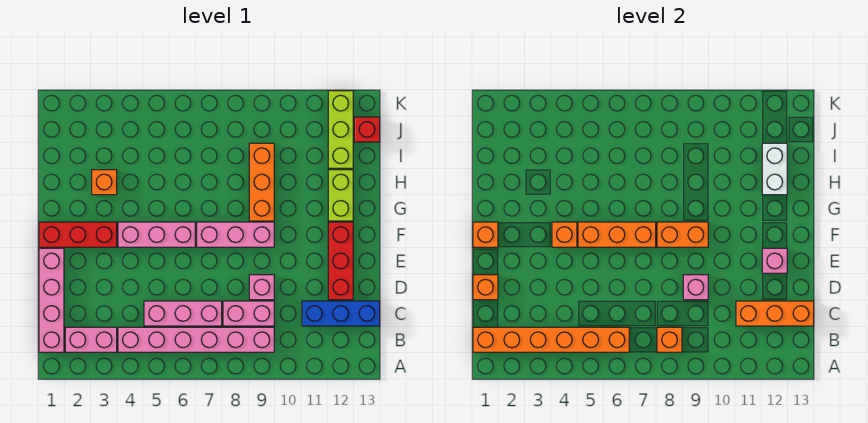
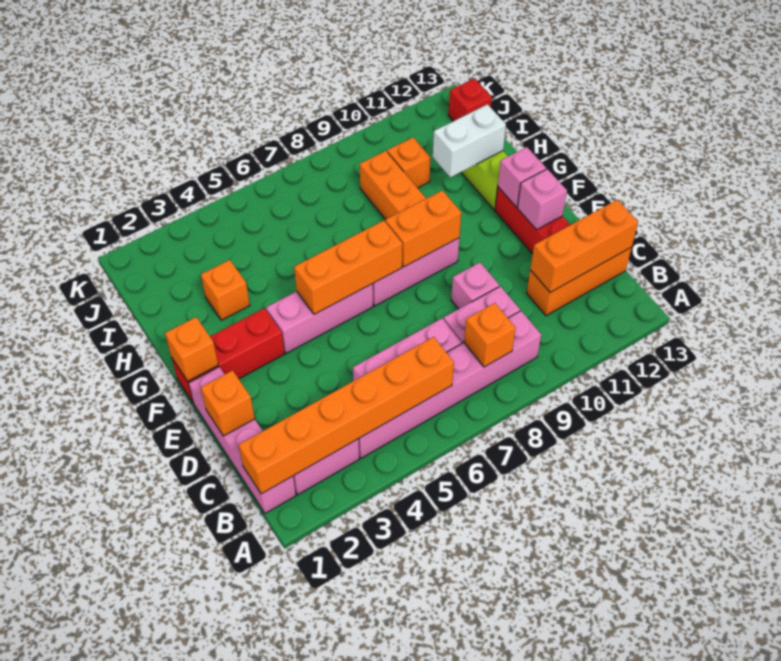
blue 1x3 brick [302,301,380,326] -> orange 1x3 brick [527,247,632,316]
pink 1x1 brick [683,275,708,300] -> pink 1x1 brick moved to [498,147,546,207]
orange 1x1 brick [552,222,577,247] -> orange 1x1 brick moved to [387,138,430,188]
white 1x2 brick [762,143,787,195] -> white 1x2 brick turned to [433,104,506,177]
lime 1x3 brick [328,91,353,168] -> none

